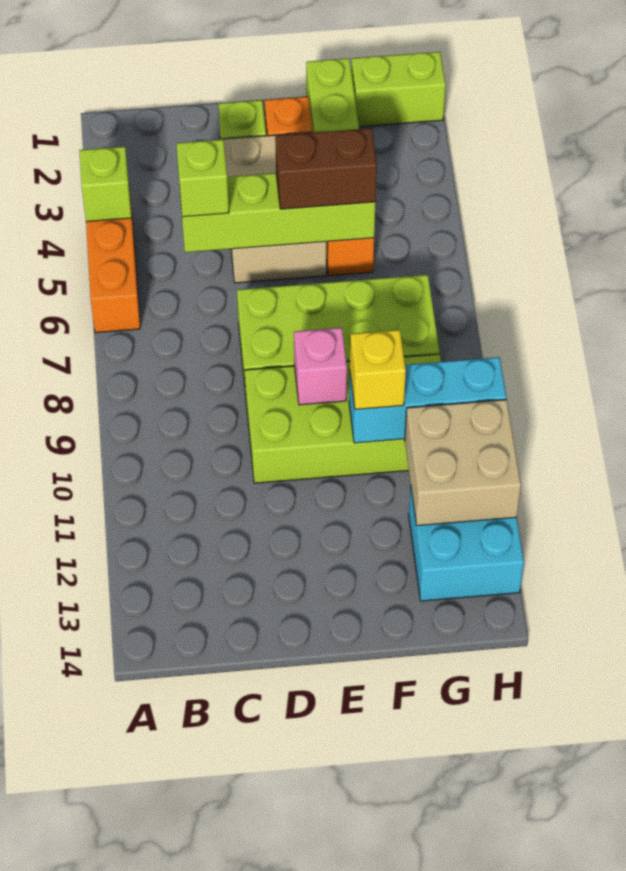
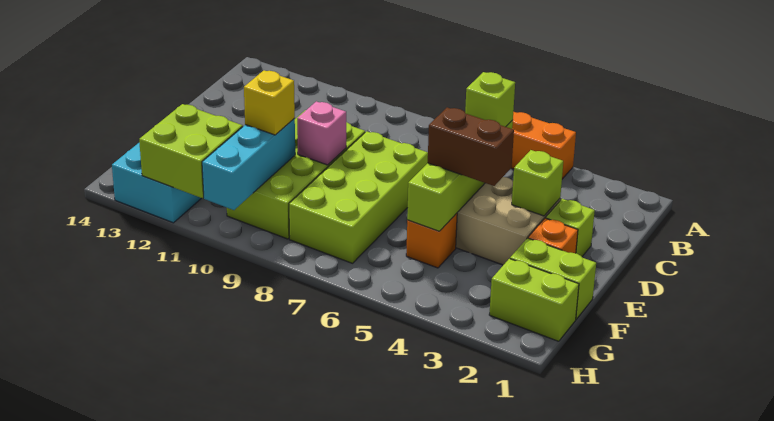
lime 1x1 brick [79,147,131,222] -> lime 1x1 brick moved to [512,150,563,216]
brown 1x2 brick [275,129,377,209] -> brown 1x2 brick turned to [428,107,514,186]
lime 1x2 brick [351,52,446,127] -> lime 1x2 brick turned to [489,259,579,341]
tan 2x2 brick [405,400,521,526] -> lime 2x2 brick [139,104,243,198]

